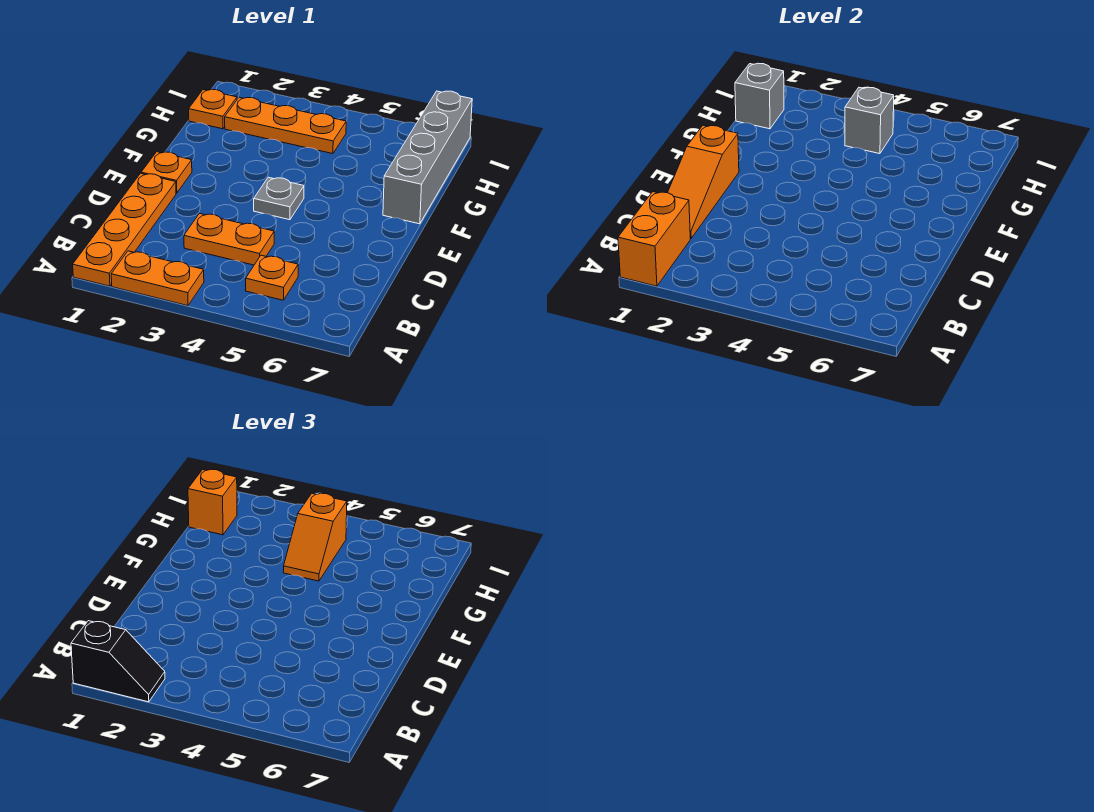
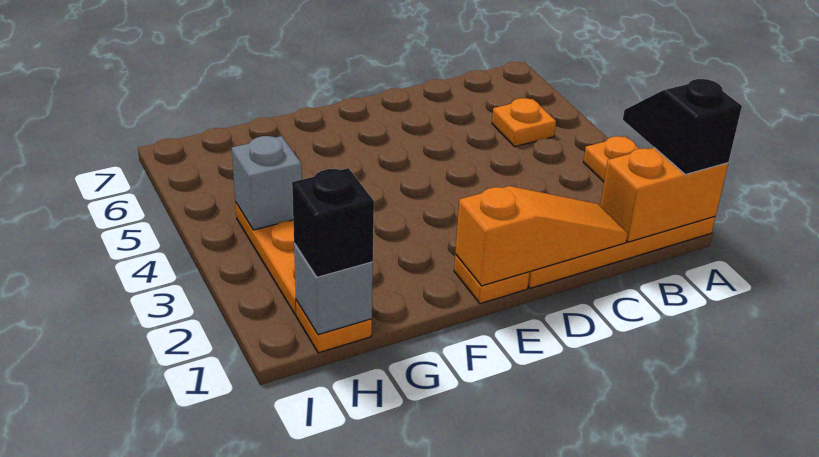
orange 1x2 plate [184,214,274,265] -> none
grey 1x1 plate [254,177,304,220] -> none
grey 1x4 brick [383,91,472,224] -> none
orange 1x2 slope [283,493,347,581] -> none
orange 1x1 brick [188,469,237,535] -> black 1x1 brick [292,168,374,277]

